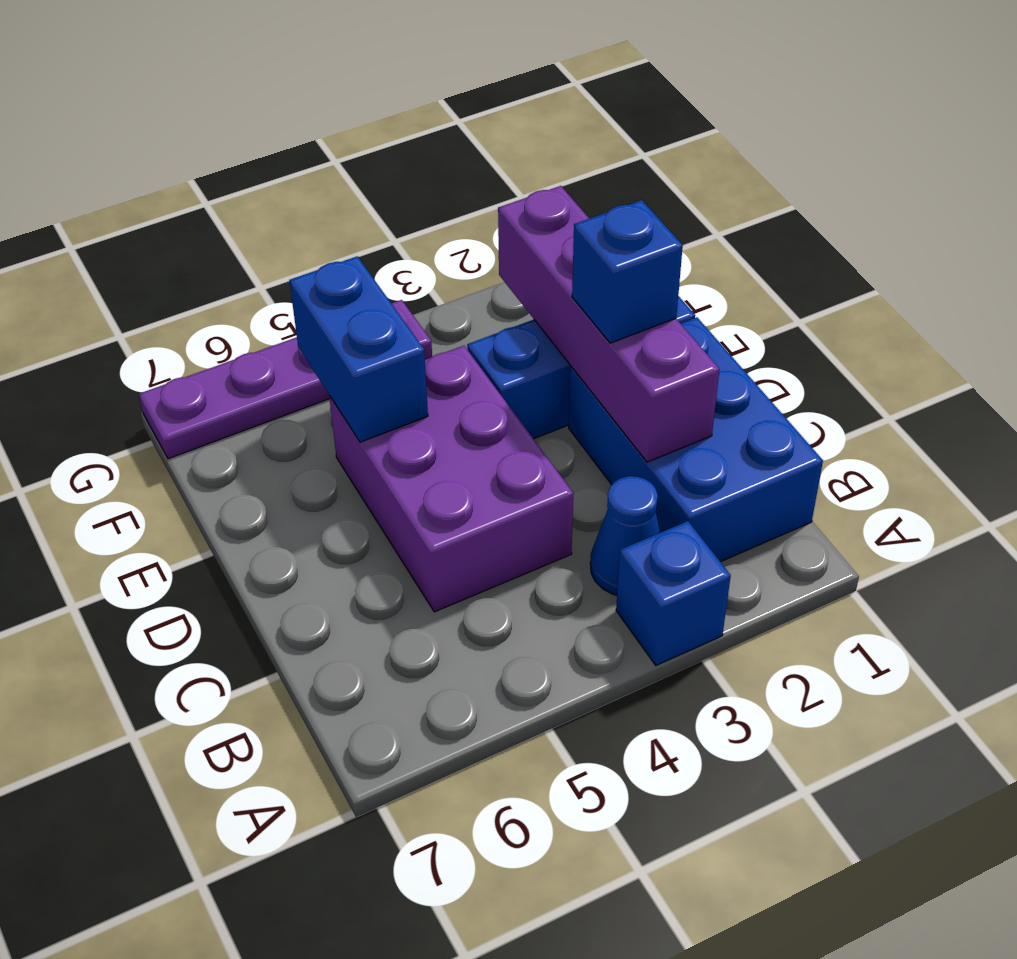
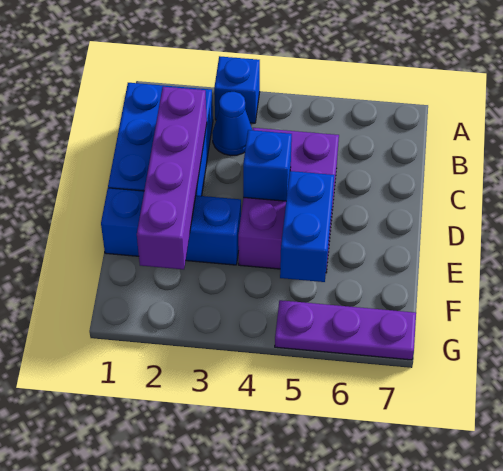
blue 1x1 brick [572,200,683,343] -> blue 1x1 brick moved to [243,130,292,201]
purple 1x4 plate [139,300,432,459] -> purple 1x3 plate [275,300,416,360]

